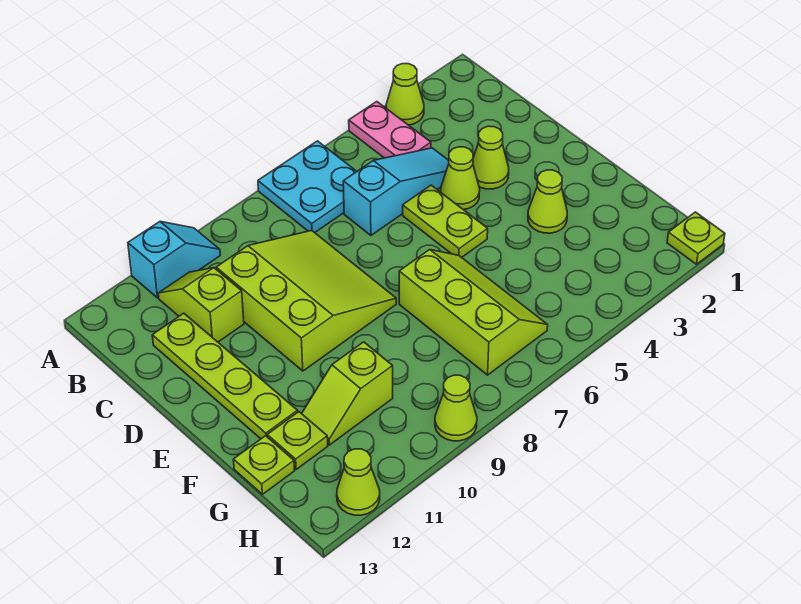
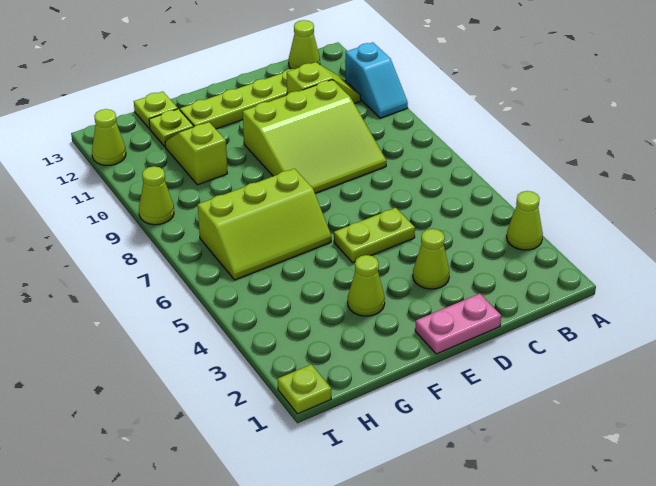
pink 1x2 plate [349,102,431,158] -> pink 1x2 plate moved to [415,294,501,354]
cyan 2x2 plate [258,141,357,233] -> none
cyan 1x3 slope [343,148,449,235] -> none
lime 1x1 cone [441,147,480,210] -> lime 1x1 cone moved to [289,20,320,69]

